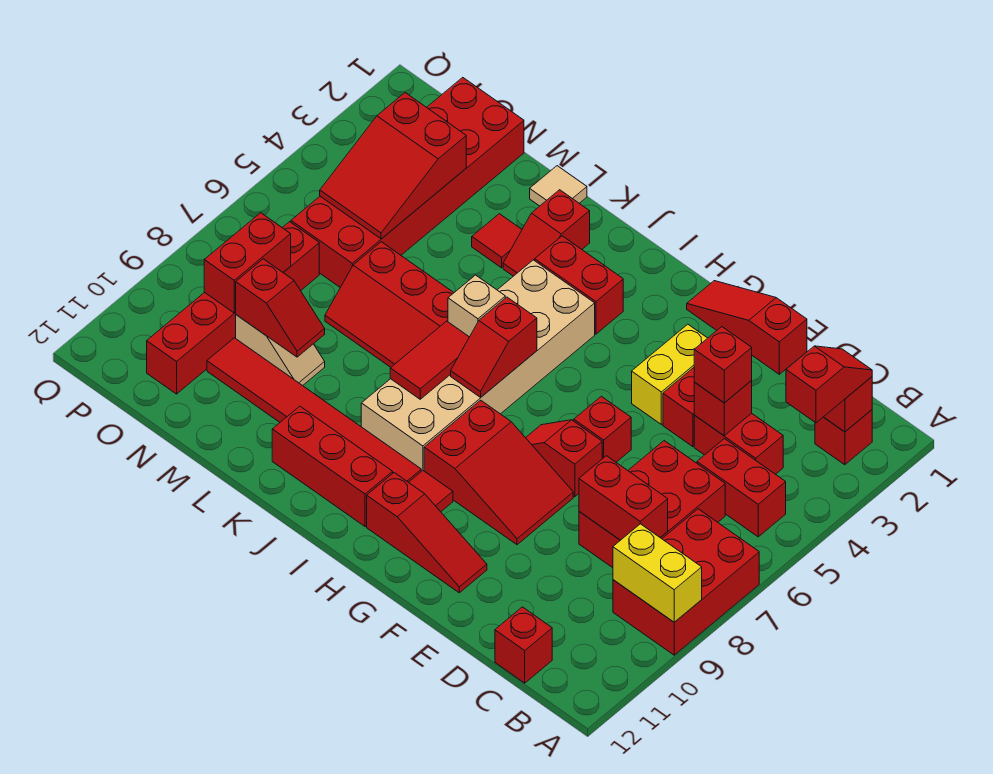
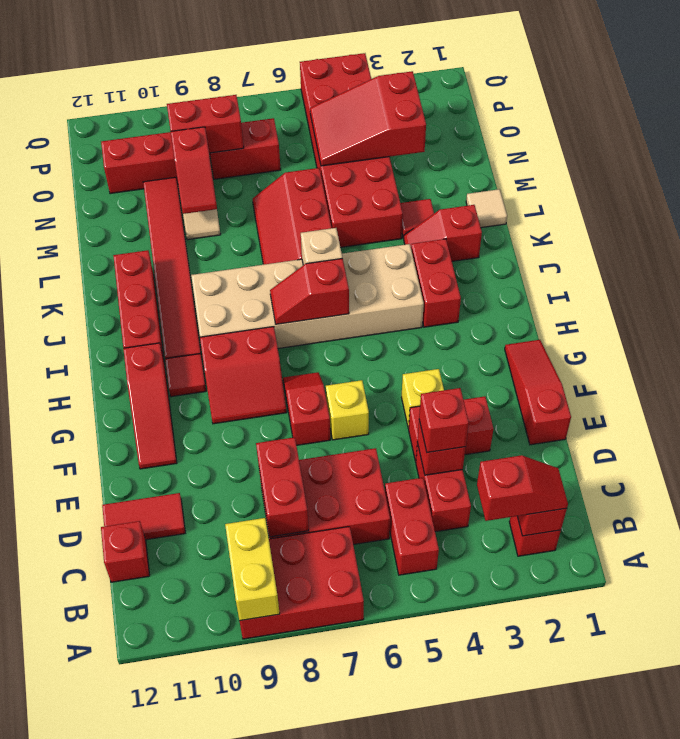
yellow 1x2 brick [632,324,707,424] -> yellow 1x1 brick [402,369,444,428]
red 1x1 brick [574,396,631,462] -> yellow 1x1 brick [326,380,369,440]
red 2x3 slope [424,400,573,545] -> red 2x2 slope [200,327,287,424]
red 1x2 tile [390,321,469,399] -> red 1x2 tile moved to [102,493,185,540]
red 2x6 brick [291,77,524,288] -> red 2x6 brick turned to [300,53,403,247]

